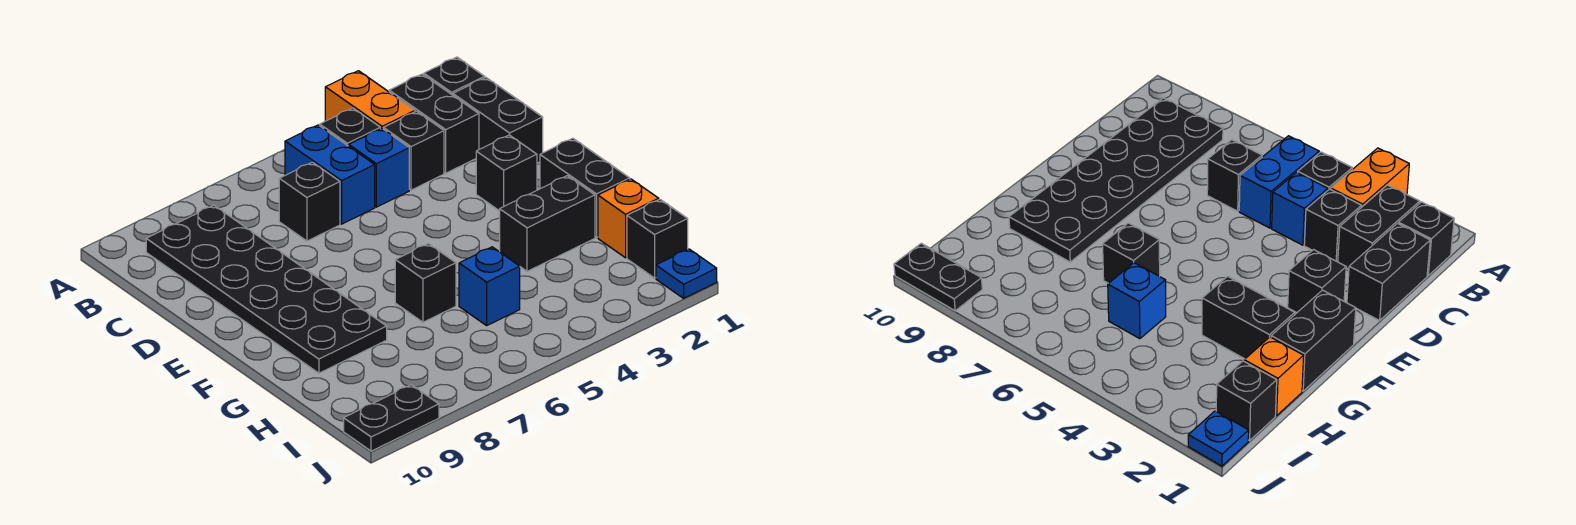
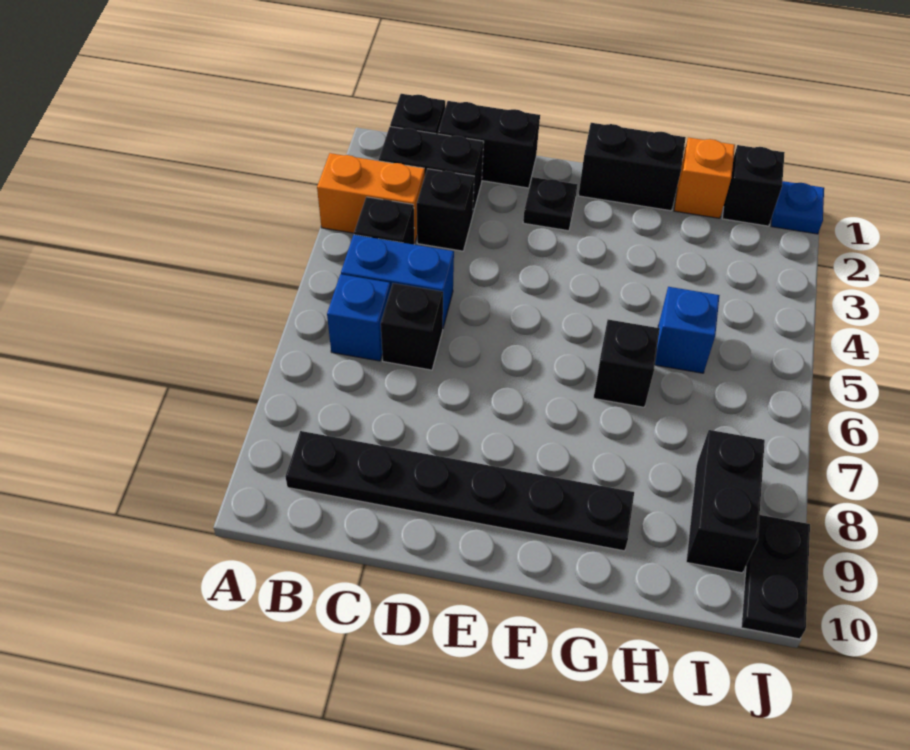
black 2x6 plate [146,205,387,373] -> black 1x6 plate [285,431,634,551]
blue 1x1 brick [349,128,409,207] -> blue 1x1 brick moved to [327,274,390,361]
black 1x1 brick [476,135,537,211] -> black 1x1 plate [523,177,578,231]
black 1x2 brick [500,176,595,271] -> black 1x2 brick moved to [686,430,765,573]

